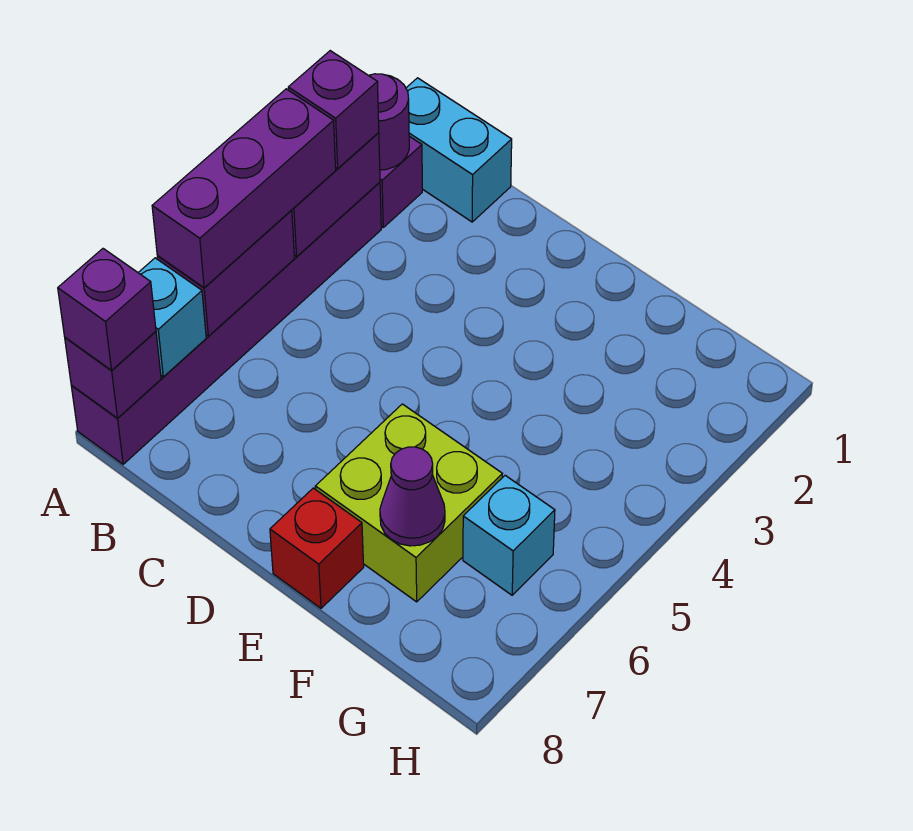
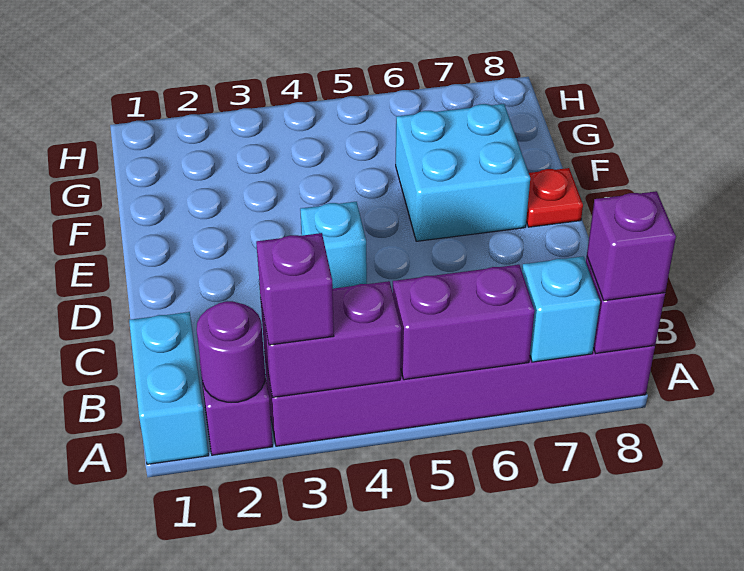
purple 1x3 brick [152,89,336,288] -> none
lime 2x2 brick [315,404,502,602] -> cyan 2x2 brick [396,104,530,241]
red 1x1 brick [270,488,364,608] -> red 1x1 plate [526,168,583,227]
purple 1x1 cone [380,447,445,546] -> none
cyan 1x1 brick [463,475,555,595] -> cyan 1x1 brick moved to [300,202,367,289]

